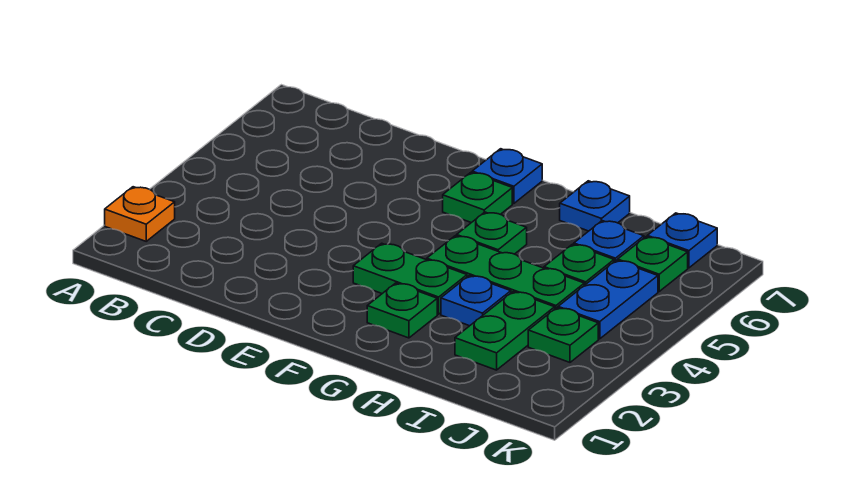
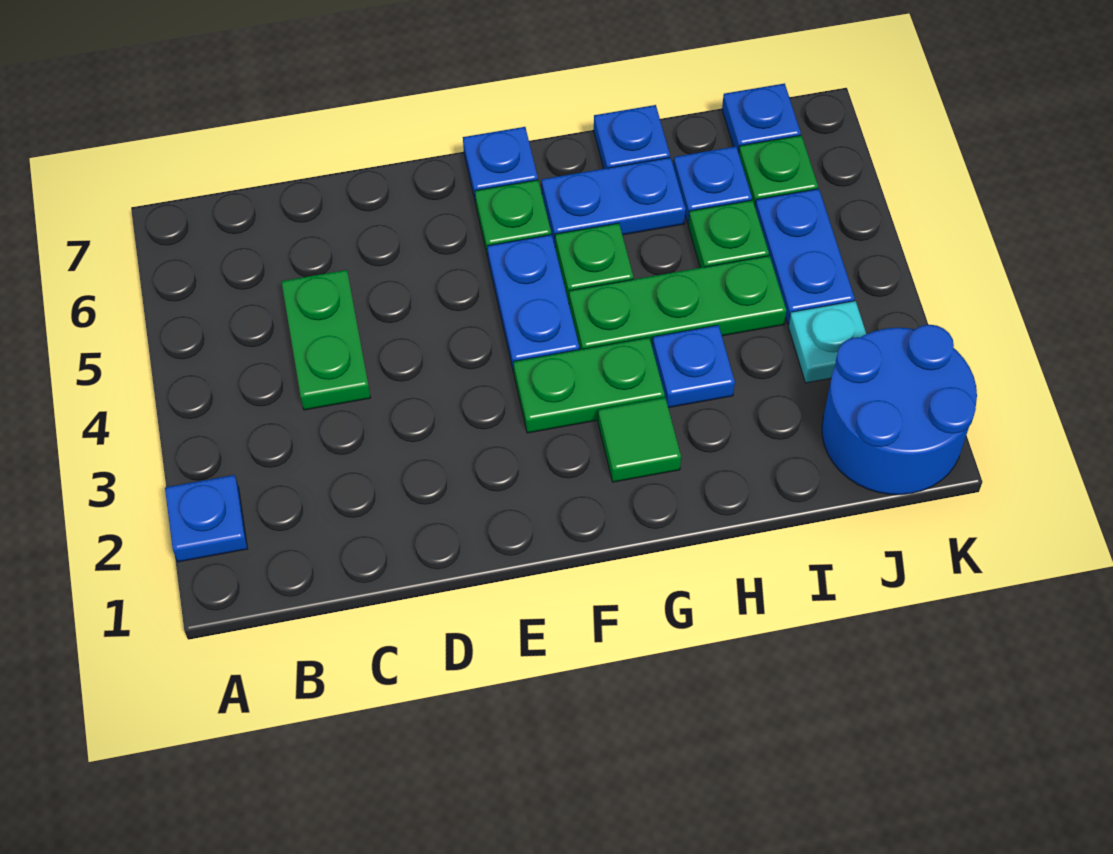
orange 1x1 plate [105,187,175,241] -> blue 1x1 plate [165,475,247,562]
none -> blue 1x2 plate [487,234,579,373]
green 1x1 plate [367,283,437,338] -> green 1x1 tile [598,398,681,482]
none -> blue 1x2 plate [542,157,686,245]
green 1x2 plate [455,292,555,370] -> green 1x2 plate moved to [281,270,371,410]
none -> blue 2x2 round brick [822,325,977,495]
green 1x1 plate [528,308,598,362] -> cyan 1x1 plate [788,301,866,383]

